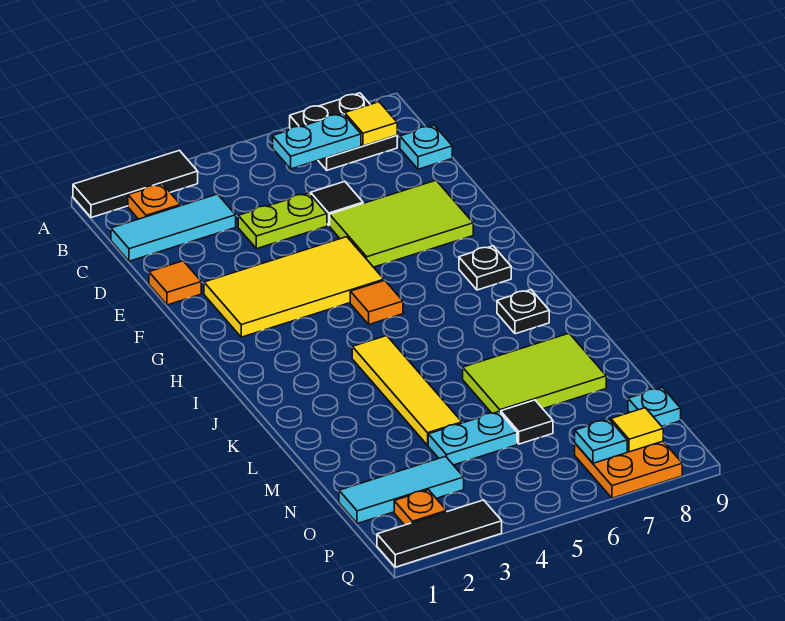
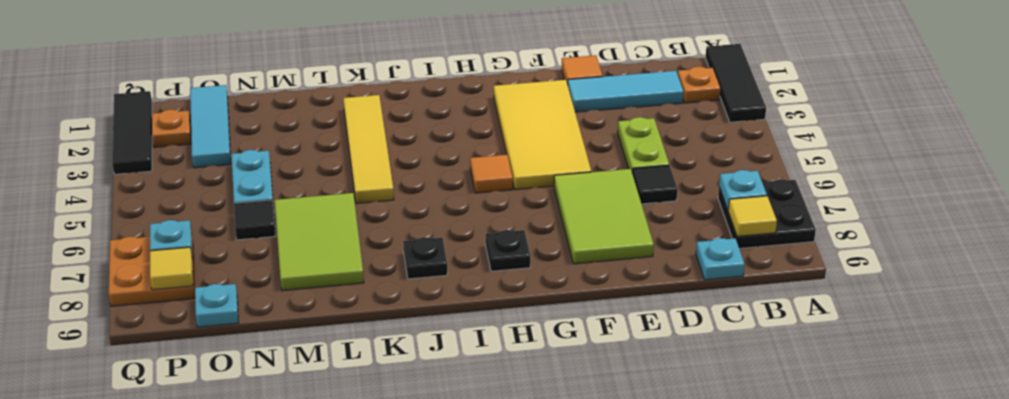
cyan 1x2 plate [273,113,361,169] -> cyan 1x1 plate [719,170,767,210]
cyan 1x3 tile [111,194,236,261] -> cyan 1x3 tile turned to [568,71,684,112]
yellow 1x4 tile [352,336,462,445] -> yellow 1x4 tile turned to [343,95,394,203]

